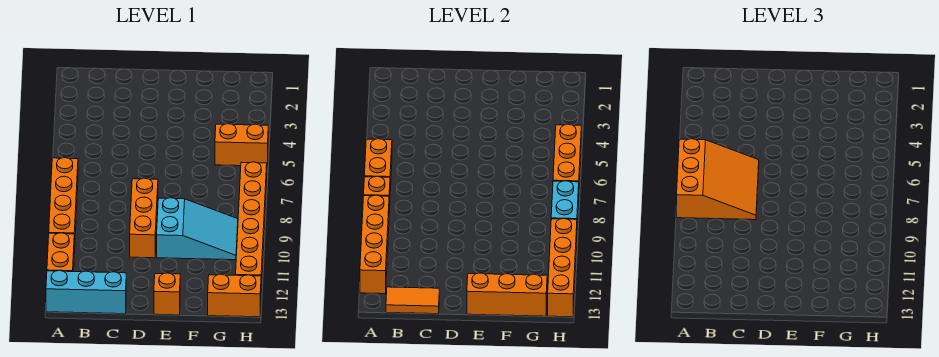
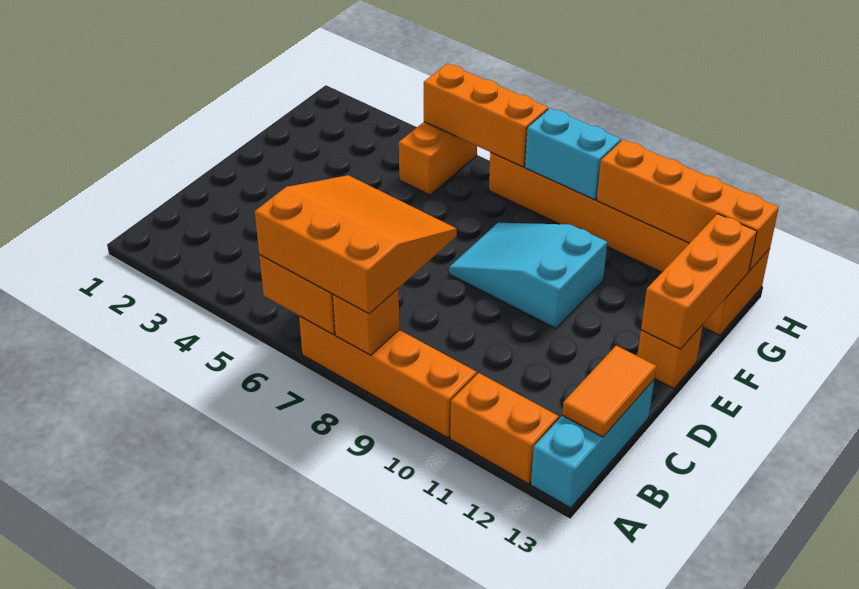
orange 1x4 brick [360,195,389,294] -> none
orange 1x3 brick [130,178,158,258] -> none
cyan 2x3 slope [157,198,238,260] -> cyan 2x3 slope turned to [449,223,607,328]

